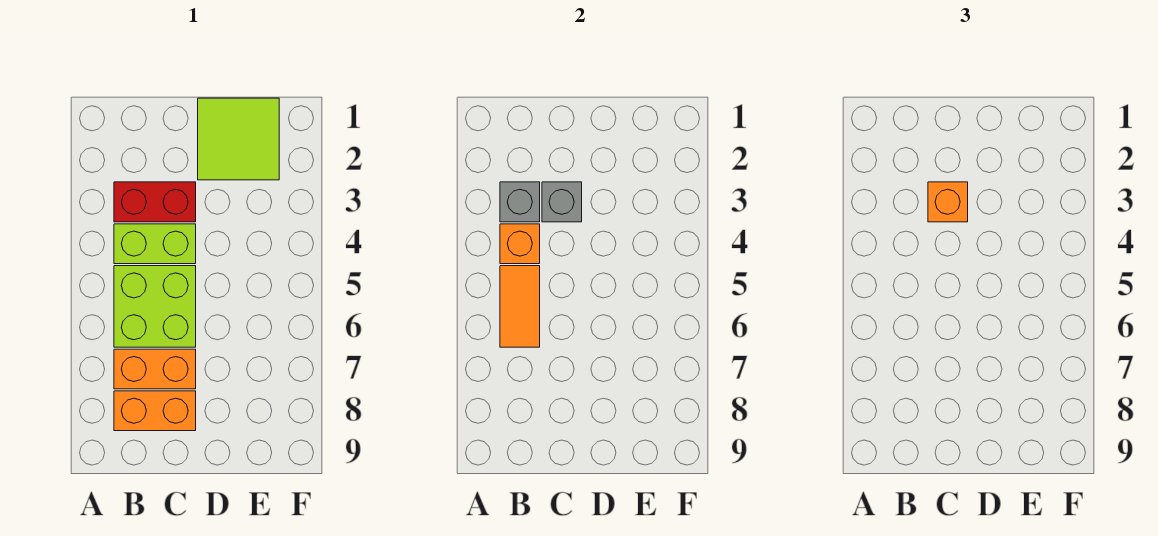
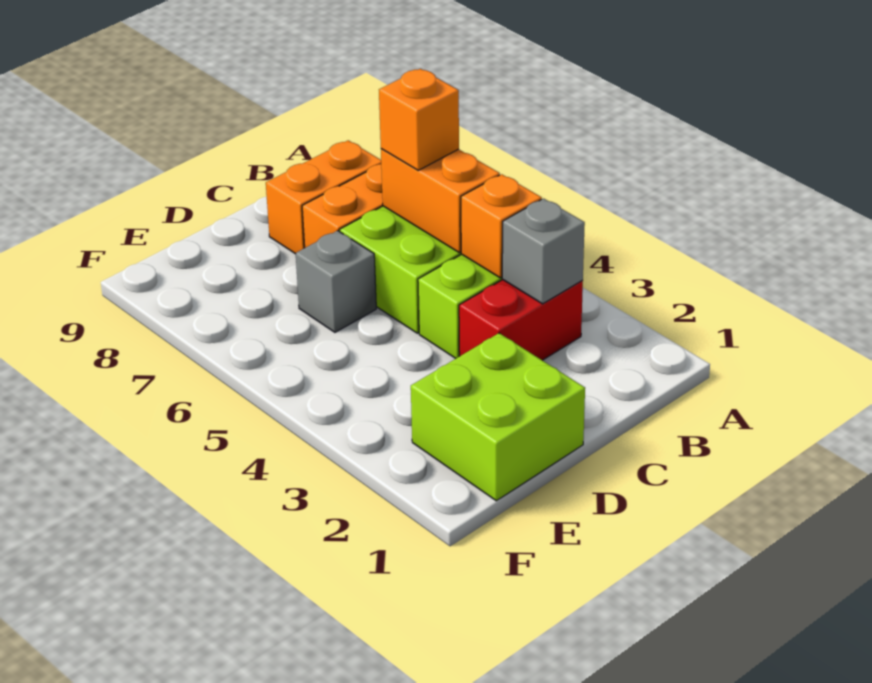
orange 1x2 tile [500,266,540,347] -> orange 1x2 brick [381,149,500,253]
grey 1x1 brick [542,182,582,222] -> grey 1x1 brick moved to [296,231,376,332]
orange 1x1 brick [928,182,968,222] -> orange 1x1 brick moved to [379,69,459,170]
lime 2x2 tile [198,98,279,180] -> lime 2x2 brick [411,333,585,501]

